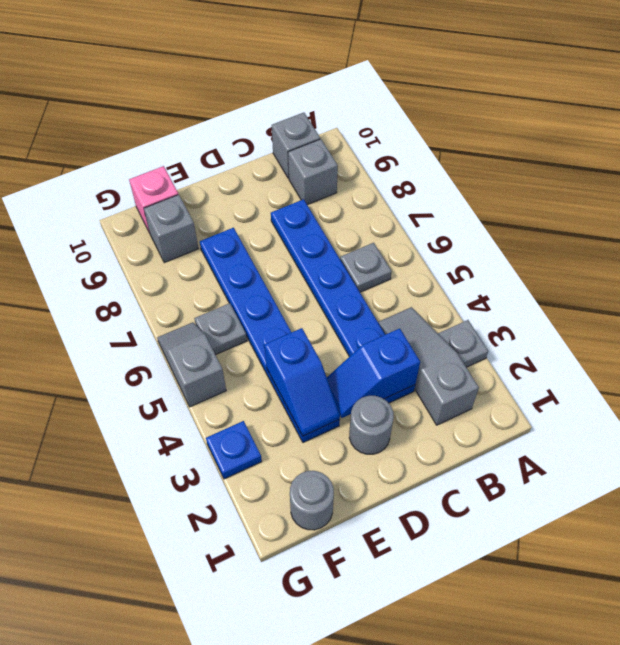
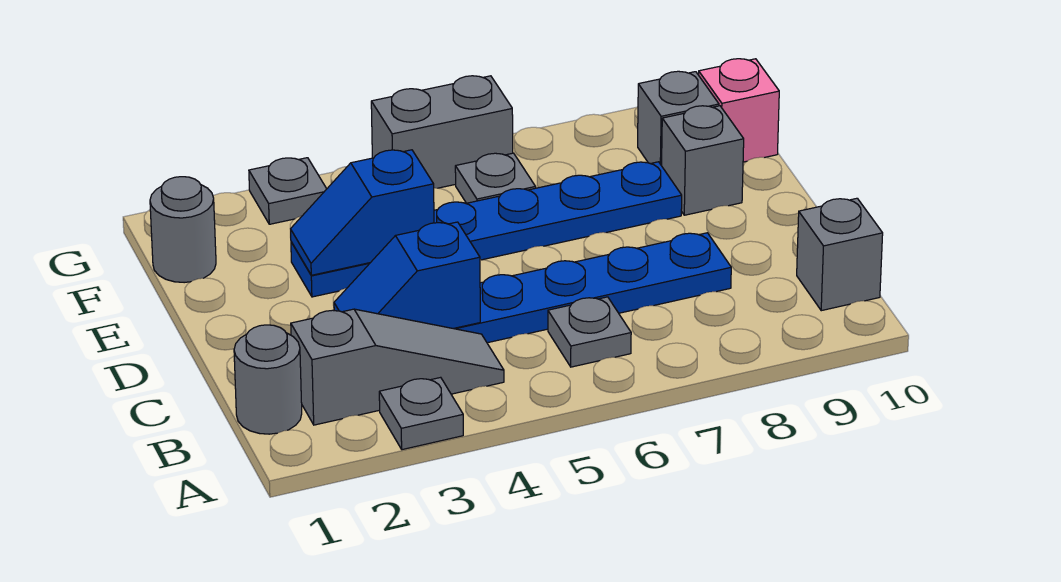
grey 1x1 brick [288,139,338,205] -> grey 1x1 brick moved to [662,106,744,215]
blue 1x2 slope [327,328,420,418] -> blue 1x2 slope turned to [334,222,480,329]
grey 1x1 round brick [349,396,394,454] -> grey 1x1 round brick moved to [234,325,302,434]
blue 1x1 plate [206,421,262,479] -> grey 1x1 plate [249,158,326,224]
grey 1x2 slope [157,322,226,407] -> grey 1x2 brick [371,76,513,188]

